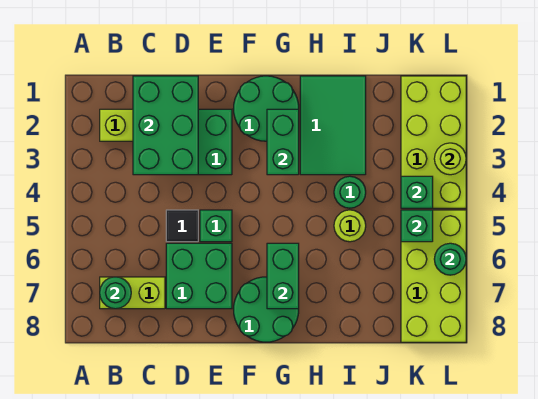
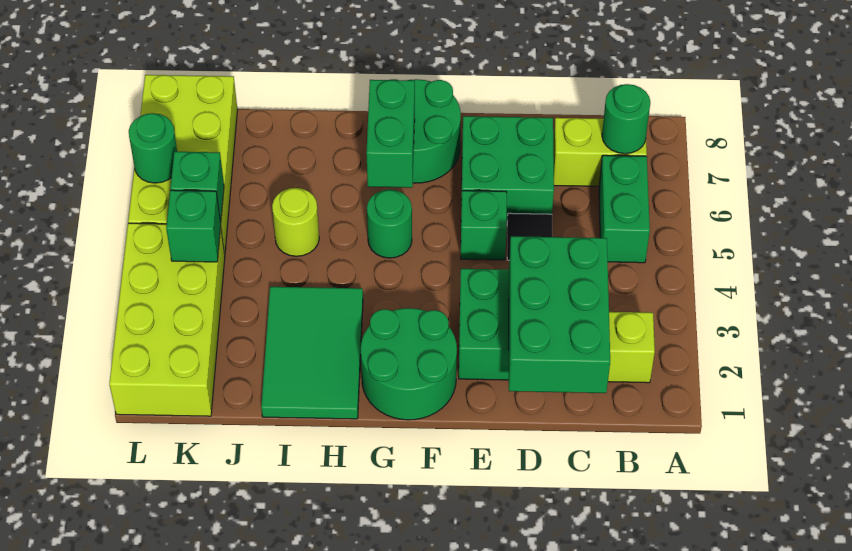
green 1x2 brick [267,109,299,175] -> green 1x2 brick moved to [599,155,650,263]
green 1x1 round brick [334,176,366,208] -> green 1x1 round brick moved to [367,189,412,258]
lime 1x1 round brick [434,143,466,175] -> none

